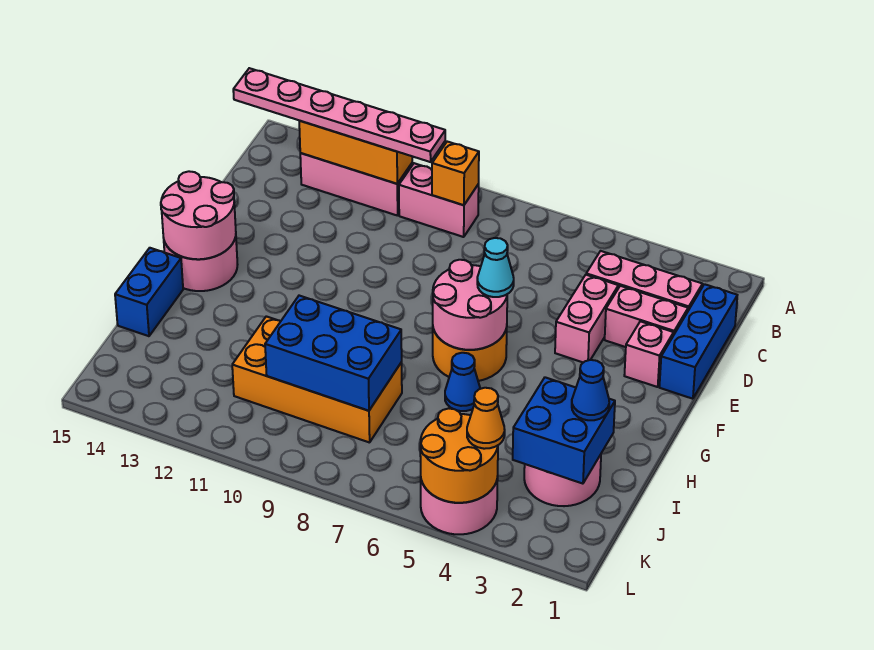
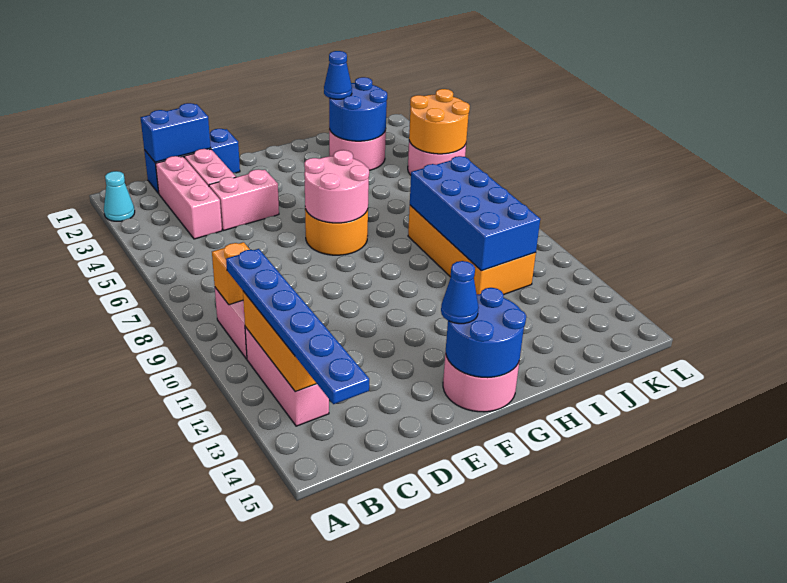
pink 1x6 plate [233,68,445,162] -> blue 1x6 plate [226,249,369,404]
pink 1x1 brick [624,321,674,387] -> none
cyan 1x1 cone [477,238,514,297] -> cyan 1x1 cone moved to [104,171,135,221]
pink 2x2 round brick [161,171,236,259] -> blue 2x2 round brick [446,288,526,378]
blue 1x1 cone [445,353,480,411] -> blue 1x1 cone moved to [441,261,479,324]
blue 1x2 brick [115,248,183,336] -> blue 1x2 brick moved to [141,103,211,162]
blue 2x2 brick [513,377,615,484] -> blue 2x2 round brick [329,77,387,141]
blue 2x3 brick [265,296,402,411] -> blue 2x4 brick [410,156,540,271]
orange 1x1 cone [467,388,505,449] -> none

